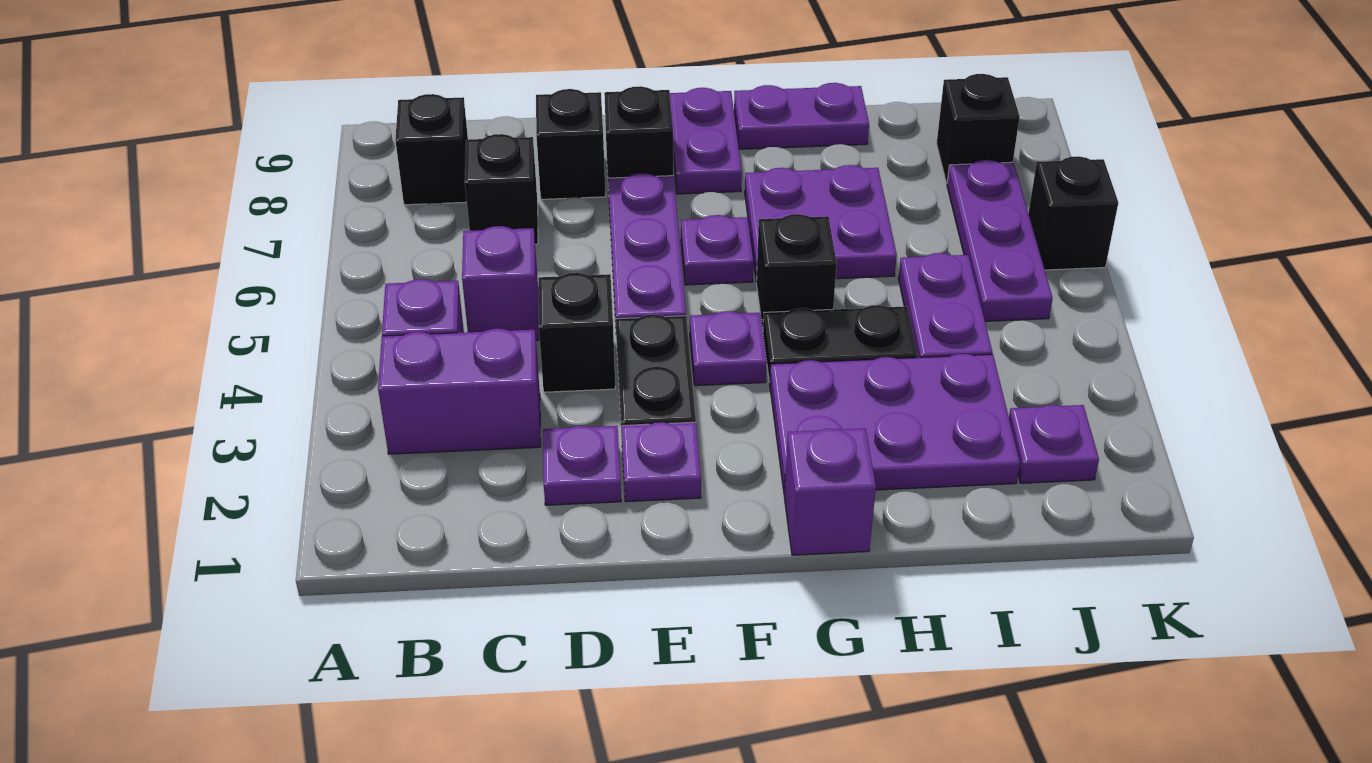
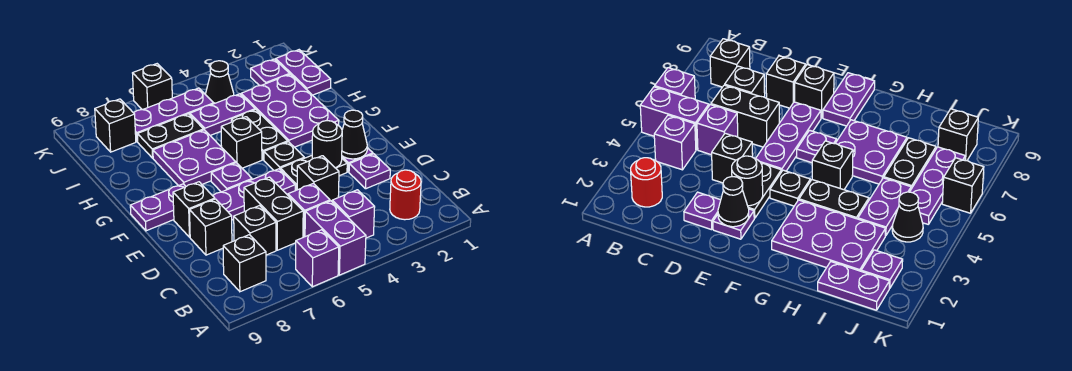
none -> red 1x1 round brick [390,170,421,220]
purple 1x2 brick [378,329,541,454] -> purple 1x2 brick moved to [305,201,366,275]
none -> black 1x2 brick [244,177,303,250]
none -> black 1x1 cone [342,110,367,159]
none -> black 1x1 round brick [312,121,342,168]
purple 1x1 plate [690,311,767,386] -> black 1x1 plate [264,142,304,171]
purple 1x1 brick [784,428,876,555] -> purple 1x1 brick moved to [296,230,339,287]
purple 1x2 plate [734,83,869,149] -> purple 1x2 plate moved to [276,50,331,95]
none -> black 1x2 plate [137,114,204,158]
none -> black 1x1 cone [205,61,234,104]

